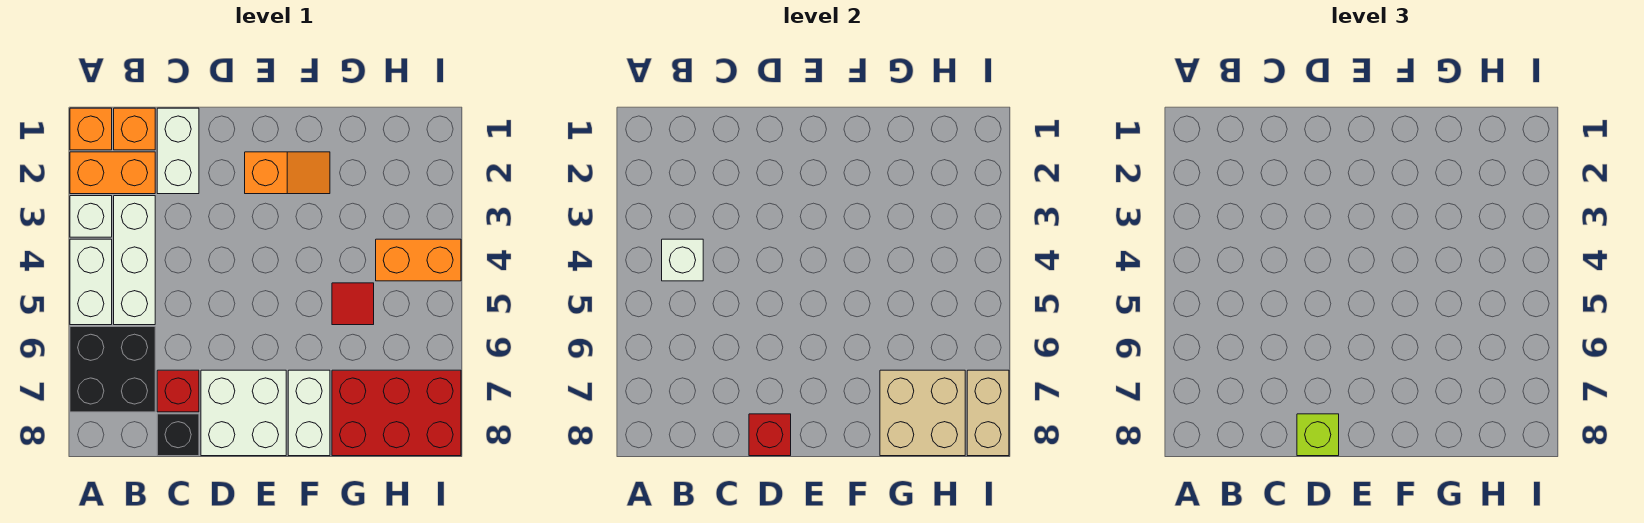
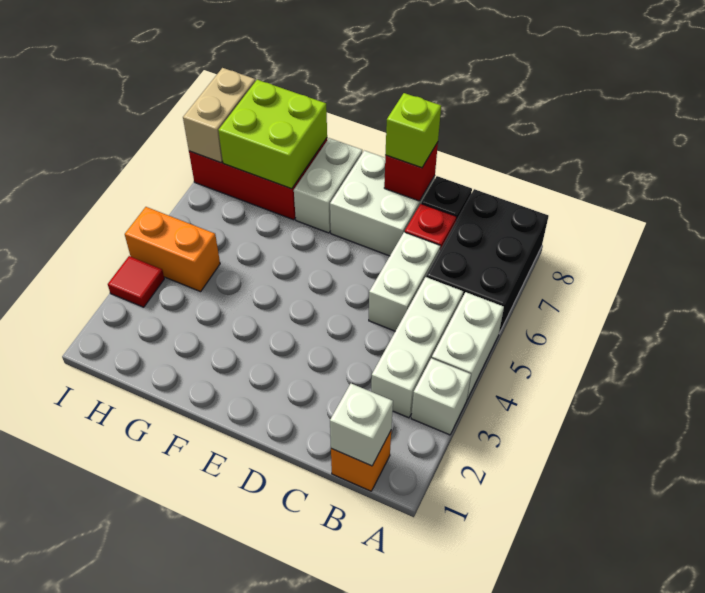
orange 1x1 brick [70,108,112,150] -> none
orange 1x2 brick [70,152,155,194] -> none
black 2x2 brick [70,327,155,412] -> black 2x3 brick [426,189,548,333]
white 1x1 brick [662,239,703,281] -> white 1x1 brick moved to [330,384,393,466]
white 1x2 brick [157,108,199,194] -> white 1x2 brick moved to [369,232,440,331]
orange 1x2 slope [245,152,330,194] -> none
red 1x1 tile [332,283,374,325] -> red 1x1 tile moved to [108,256,164,307]
tan 2x2 brick [880,370,965,456] -> lime 2x2 brick [218,80,327,189]

